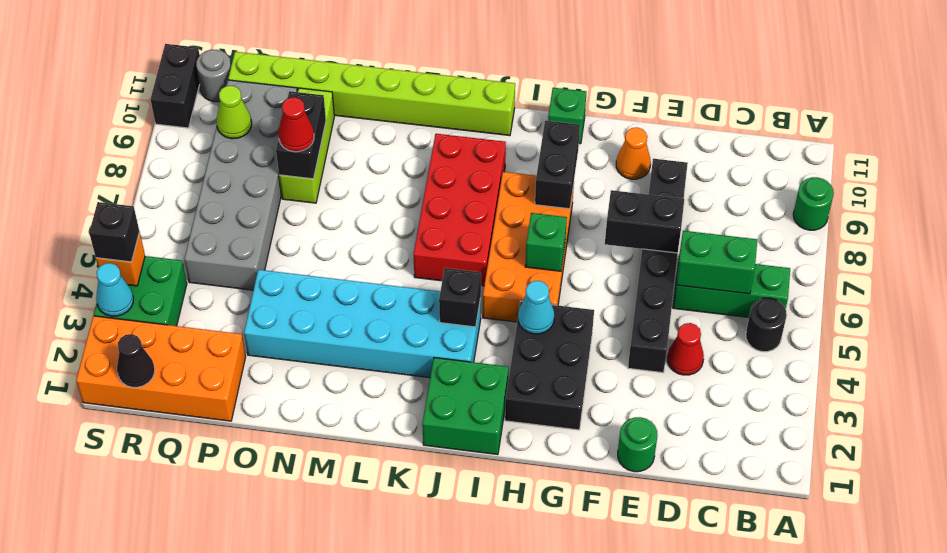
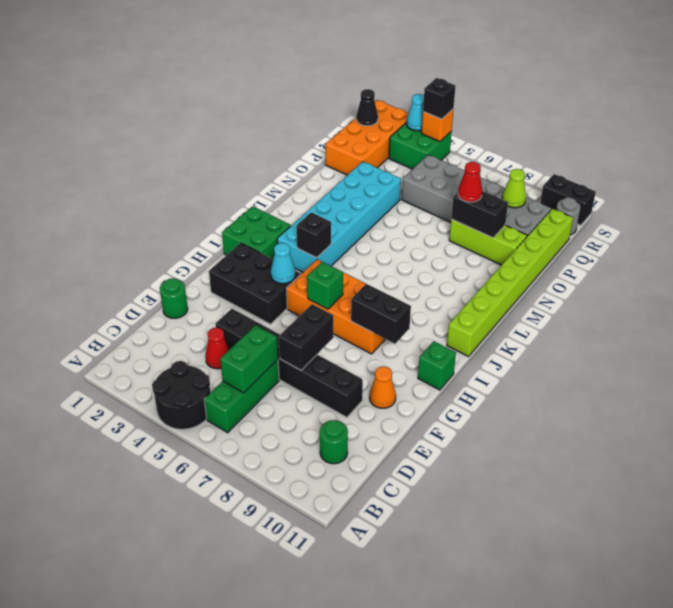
green 1x1 round brick [793,177,834,230] -> green 1x1 round brick moved to [320,420,348,464]
black 1x1 round brick [746,298,787,352] -> black 2x2 round brick [152,361,210,429]
red 2x4 brick [413,134,506,286] -> none

